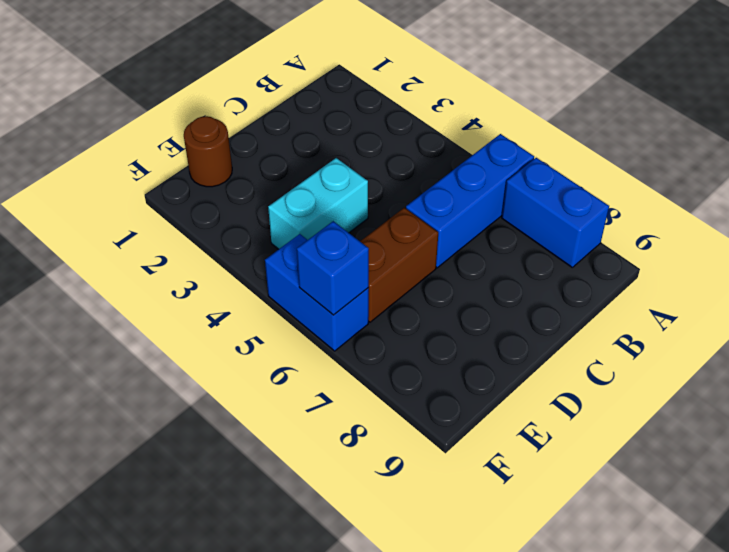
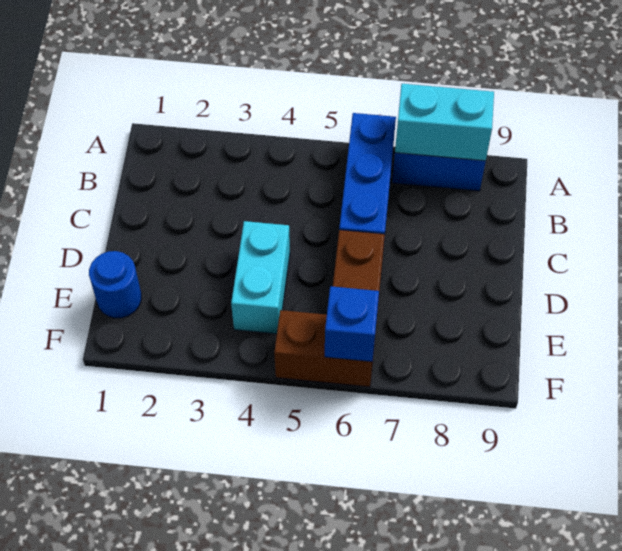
none -> cyan 1x2 brick [395,84,494,161]
brown 1x1 round brick [184,116,232,187] -> blue 1x1 round brick [89,251,141,318]
blue 1x2 brick [265,234,369,351] -> brown 1x2 brick [274,310,374,387]

